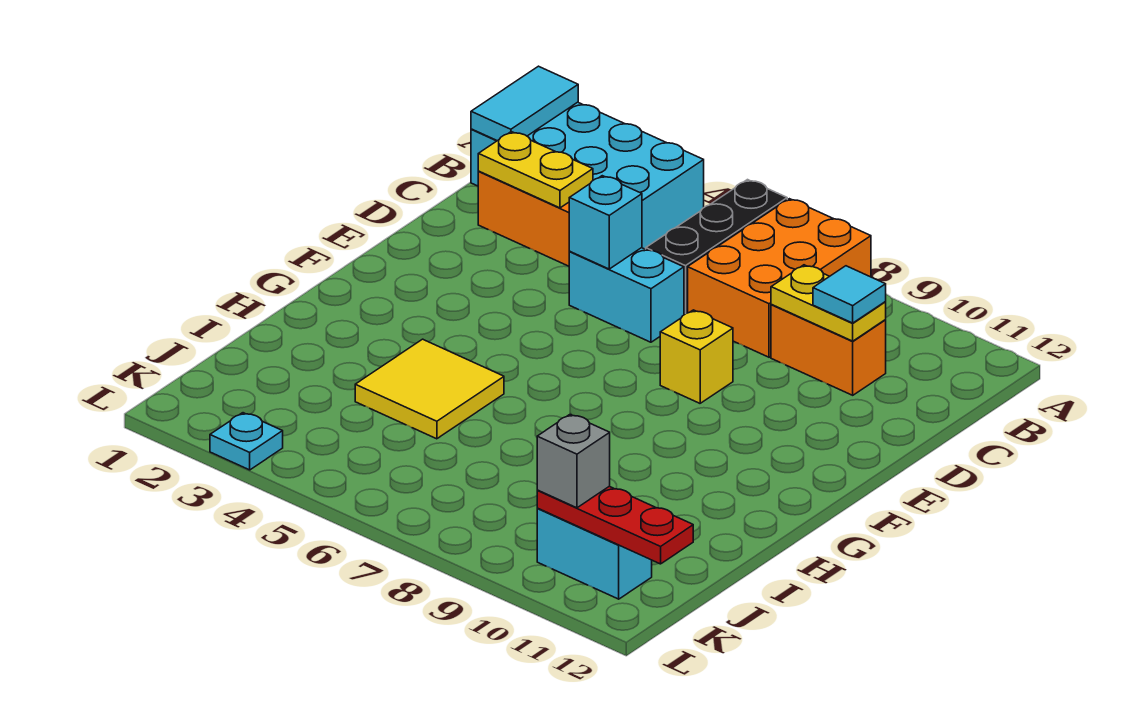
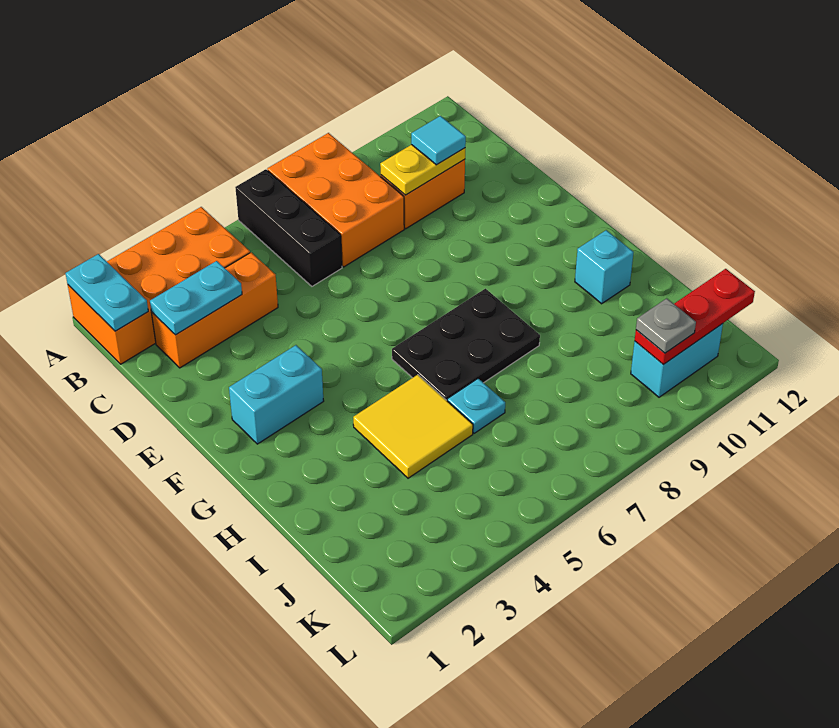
cyan 2x4 brick [471,102,704,249] -> orange 2x4 brick [68,207,250,364]
cyan 1x2 tile [471,66,578,141] -> cyan 1x2 plate [65,254,148,331]
yellow 1x2 plate [478,132,593,208] -> cyan 1x2 plate [150,261,242,335]
cyan 1x2 brick [569,248,684,342] -> cyan 1x2 brick moved to [229,345,324,444]
cyan 1x1 brick [569,176,642,269] -> cyan 1x1 brick moved to [575,230,634,304]
yellow 1x1 brick [660,310,733,403] -> none
none -> black 2x3 plate [392,289,540,400]
grey 1x1 brick [537,414,610,508] -> grey 1x1 plate [636,298,696,353]
cyan 1x1 plate [210,413,283,470] -> cyan 1x1 plate moved to [447,378,505,433]

